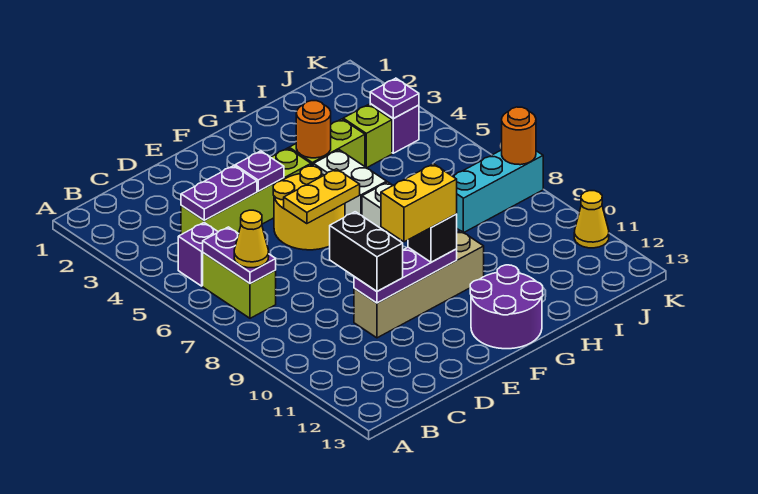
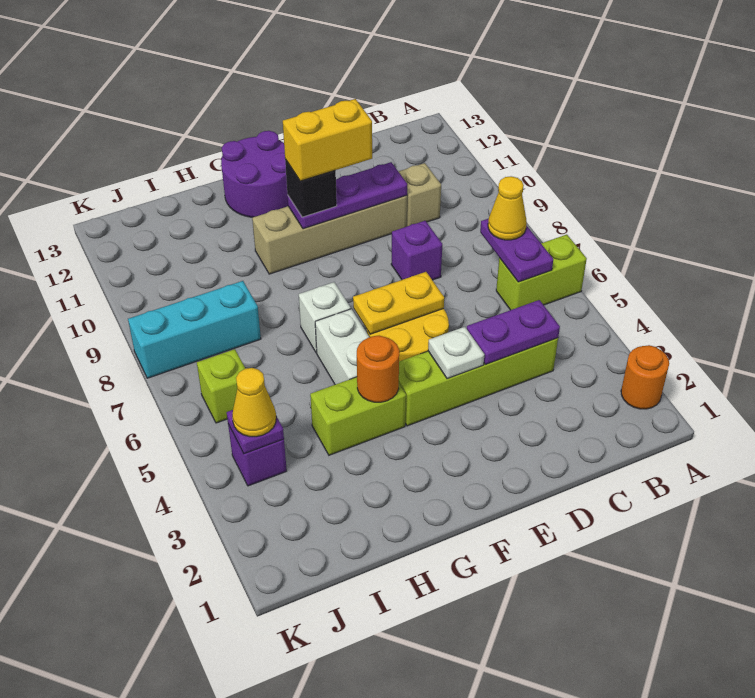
purple 1x1 brick [178,223,218,286] -> purple 1x1 brick moved to [391,221,442,280]
lime 1x2 brick [203,253,276,318] -> lime 1x2 brick turned to [496,235,587,310]
none -> tan 1x1 brick [398,163,441,226]
black 1x2 brick [330,212,403,291] -> none
purple 1x1 plate [235,151,284,191] -> white 1x1 plate [428,327,484,379]
lime 1x1 brick [343,105,392,168] -> lime 1x1 brick moved to [197,349,246,423]
orange 1x1 round brick [502,107,536,165] -> orange 1x1 round brick moved to [621,345,669,409]
yellow 1x1 cone [574,191,609,248] -> yellow 1x1 cone moved to [232,368,276,437]

